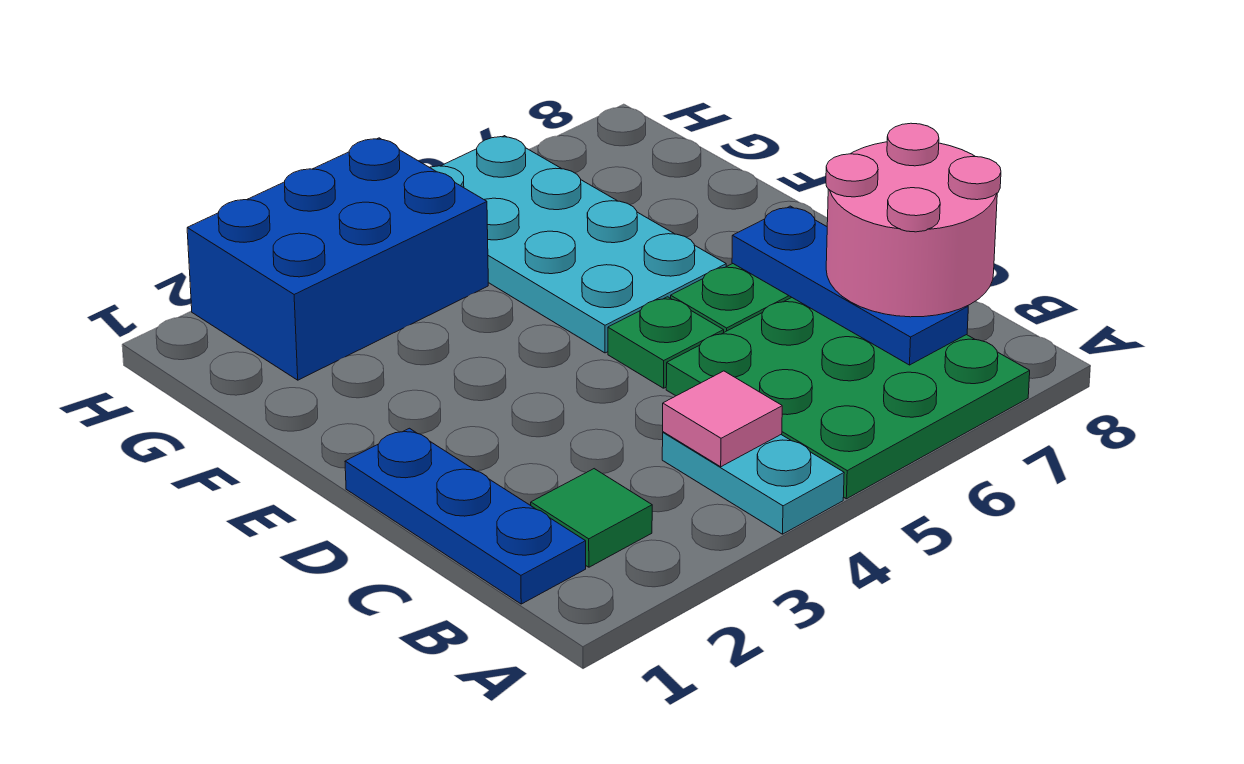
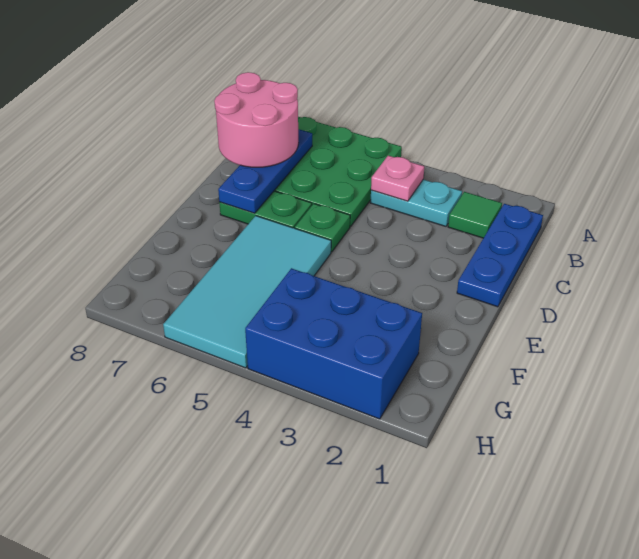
cyan 1x2 plate [662,432,844,534] -> cyan 1x2 plate turned to [370,180,462,226]
pink 1x1 tile [663,371,782,467] -> pink 1x1 plate [371,156,424,201]
cyan 2x4 plate [430,136,726,353] -> cyan 2x4 tile [163,216,331,368]

